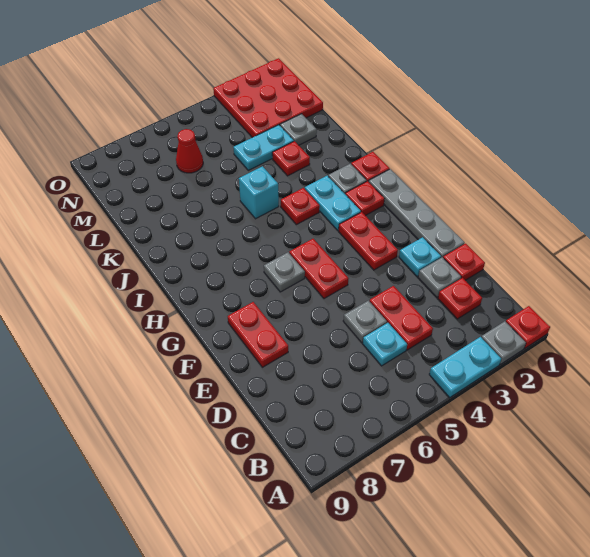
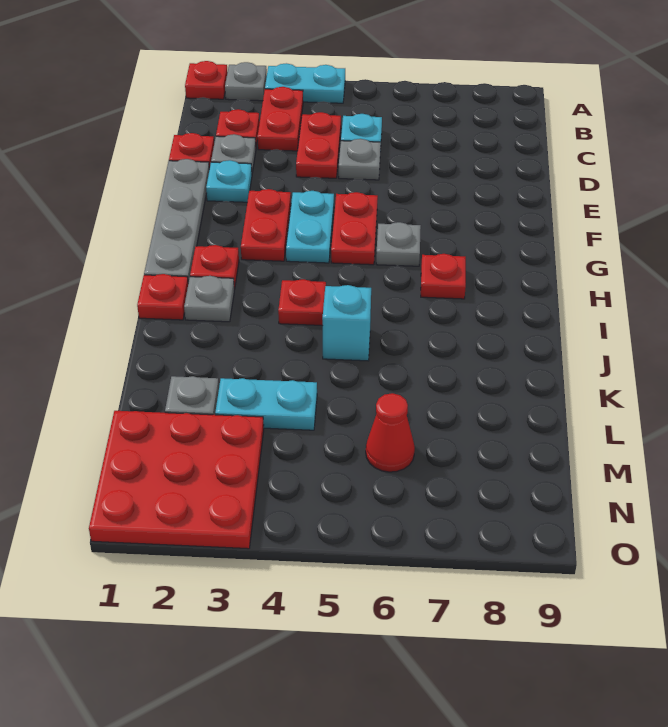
red 1x2 plate [228,302,288,367] -> red 1x2 plate moved to [258,87,303,151]
cyan 1x2 plate [305,176,361,230] -> cyan 1x2 plate moved to [286,191,334,263]
red 1x1 plate [272,141,310,176] -> red 1x1 plate moved to [421,254,466,299]

